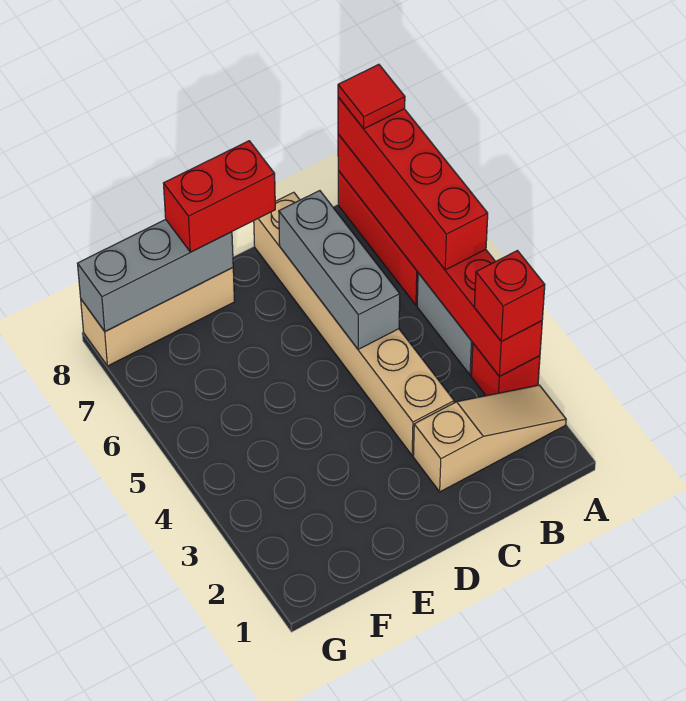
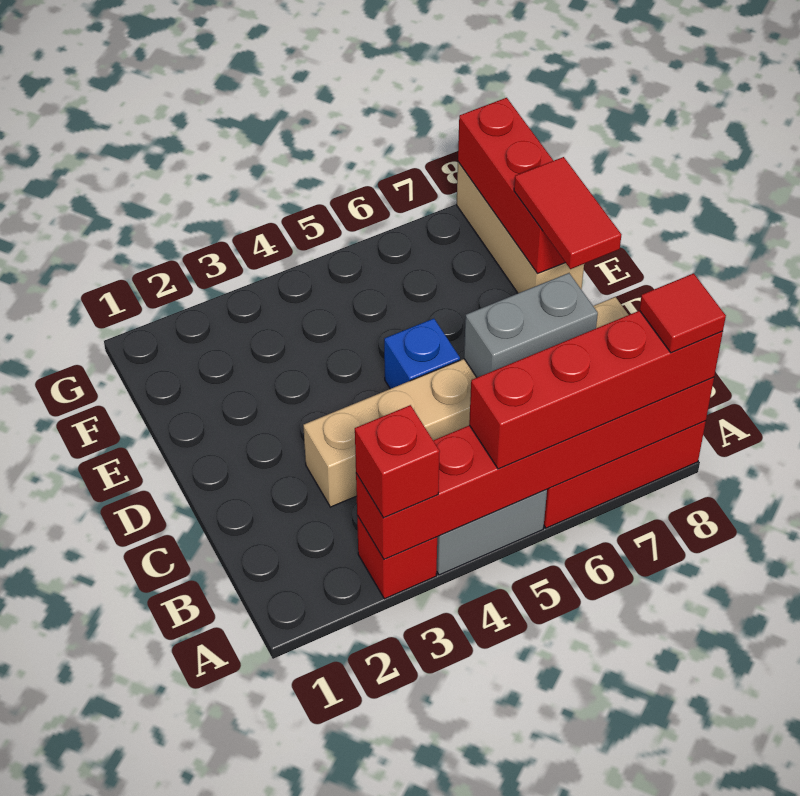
tan 1x3 slope [413,385,566,492] -> none
grey 1x3 brick [279,191,400,349] -> grey 1x2 brick [464,273,598,377]
none -> blue 1x1 brick [384,319,460,389]
red 1x2 brick [164,141,275,252] -> red 1x2 tile [514,157,621,269]
grey 1x3 brick [78,219,233,331] -> red 1x3 brick [458,98,565,274]

